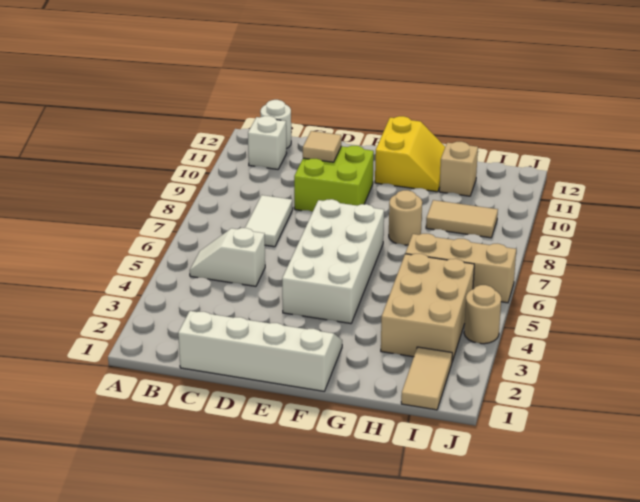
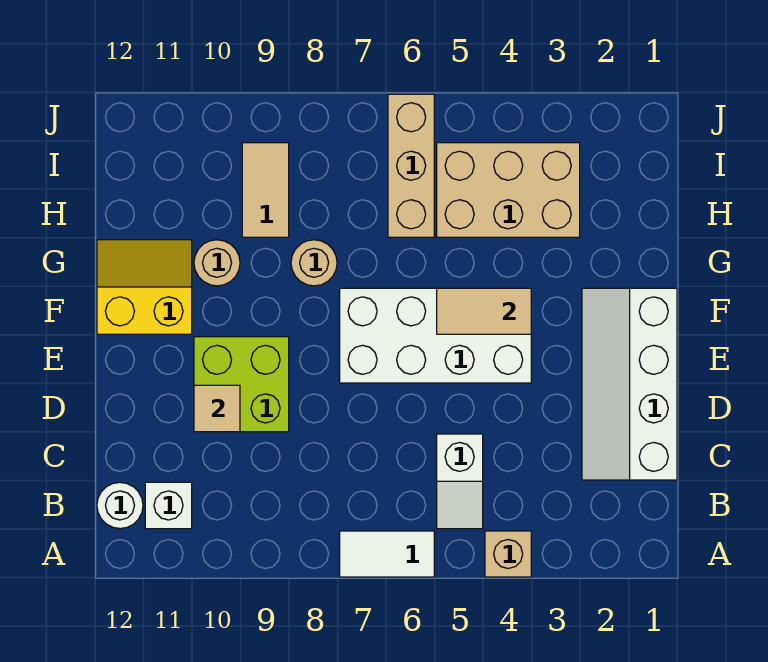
white 1x2 tile [245,195,293,247] -> white 1x2 tile moved to [340,531,434,577]
tan 1x1 brick [439,142,478,196] -> tan 1x1 brick moved to [485,531,531,577]
tan 1x2 tile [401,347,452,410] -> tan 1x2 tile moved to [437,288,531,334]
tan 1x1 round brick [464,285,501,344] -> tan 1x1 round brick moved to [194,240,240,286]

